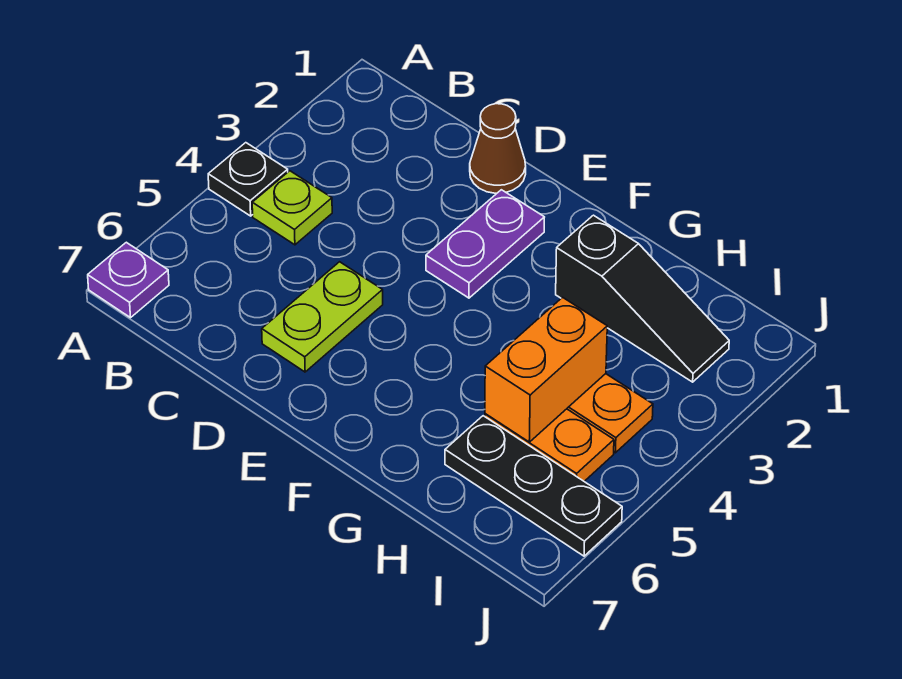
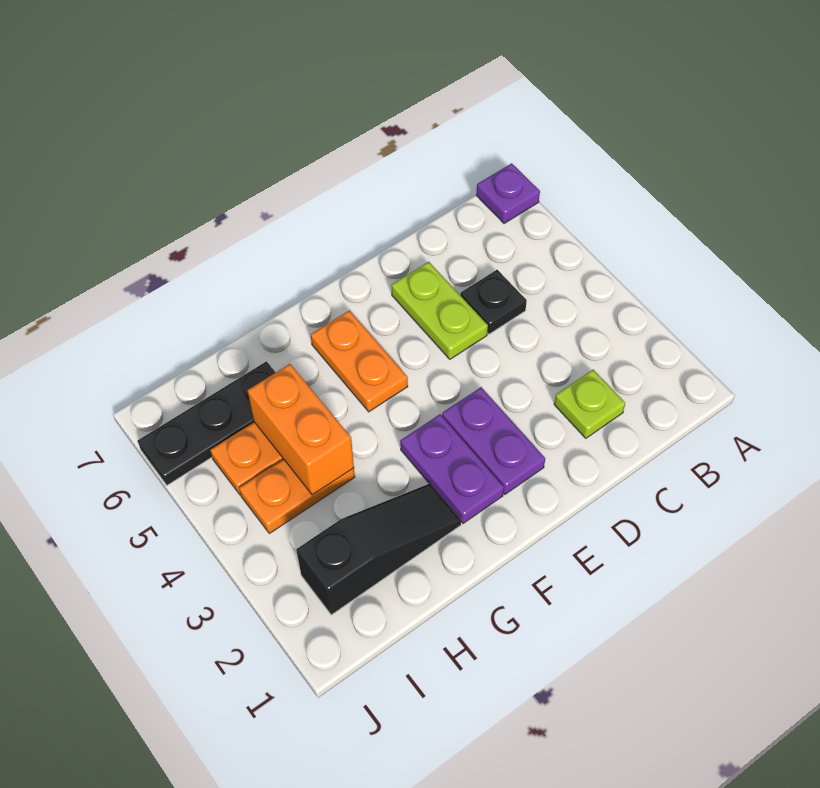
black 1x1 plate [208,143,288,216] -> black 1x1 plate moved to [460,270,527,334]
lime 1x1 plate [252,171,332,245] -> lime 1x1 plate moved to [554,370,625,438]
brown 1x1 cone [470,104,526,193] -> none
none -> purple 1x2 plate [400,414,504,523]
none -> orange 1x2 plate [311,310,408,412]
black 1x3 slope [556,215,729,382] -> black 1x3 slope turned to [296,484,461,615]

